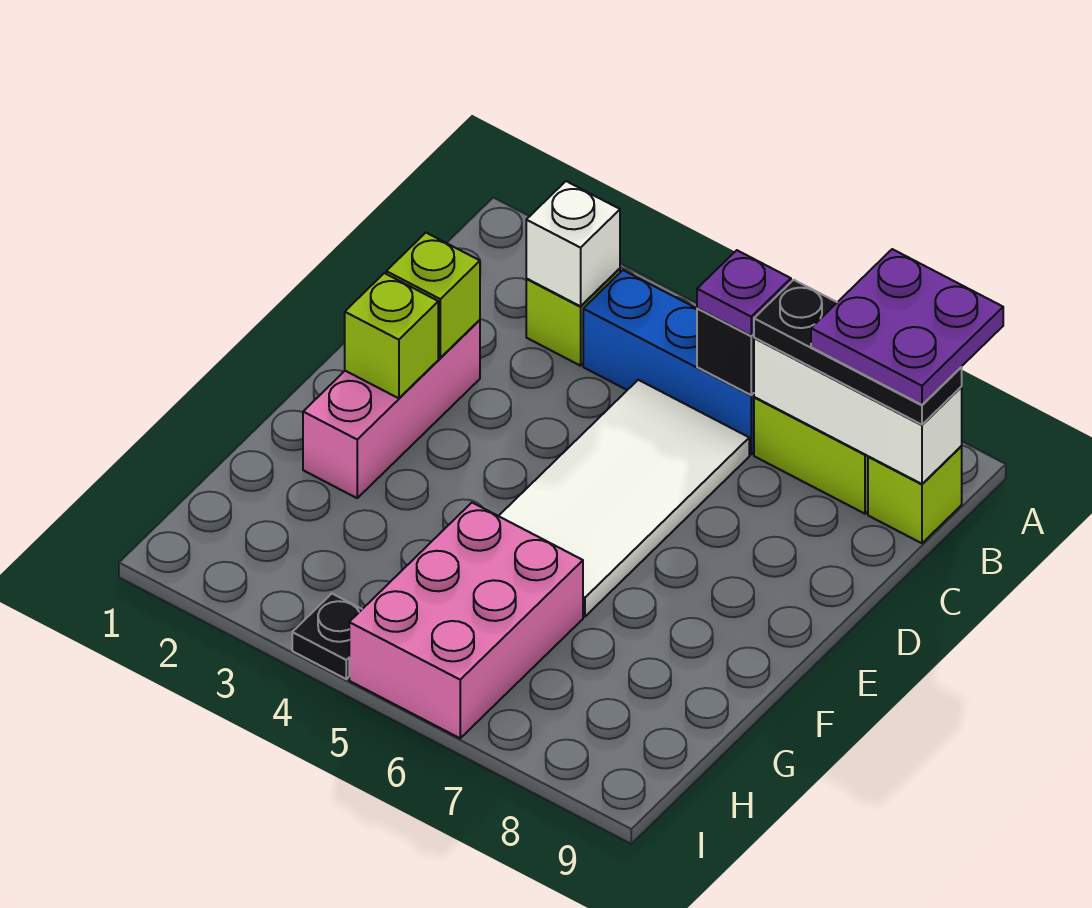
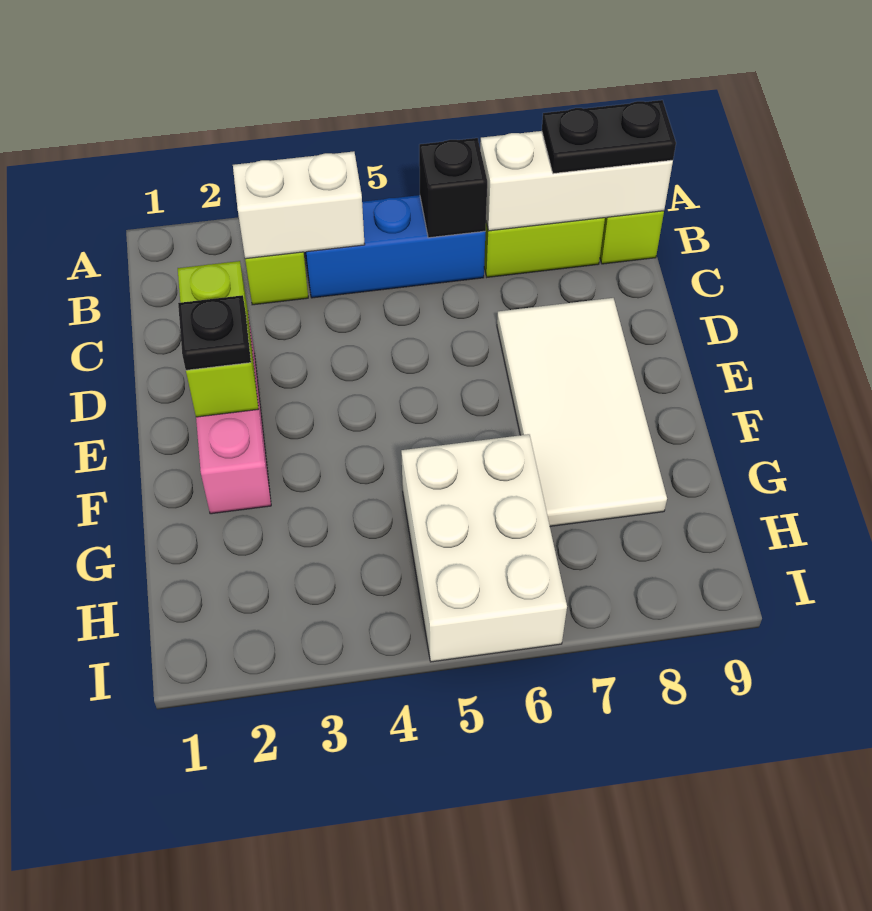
purple 2x2 plate [811,249,1003,405] -> none
white 1x1 brick [526,181,620,306] -> white 1x2 brick [233,151,365,259]
purple 1x1 plate [697,250,791,336] -> none
black 1x3 plate [754,280,962,425] -> black 1x2 plate [542,100,676,174]
white 2x4 tile [499,380,749,617] -> white 2x4 tile moved to [497,298,667,526]
pink 2x3 brick [349,503,583,738] -> white 2x3 brick [401,434,567,662]
black 1x1 plate [292,594,362,679] -> black 1x1 plate moved to [178,295,251,370]

